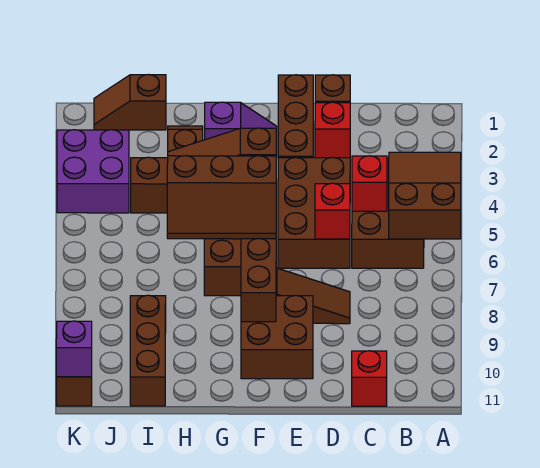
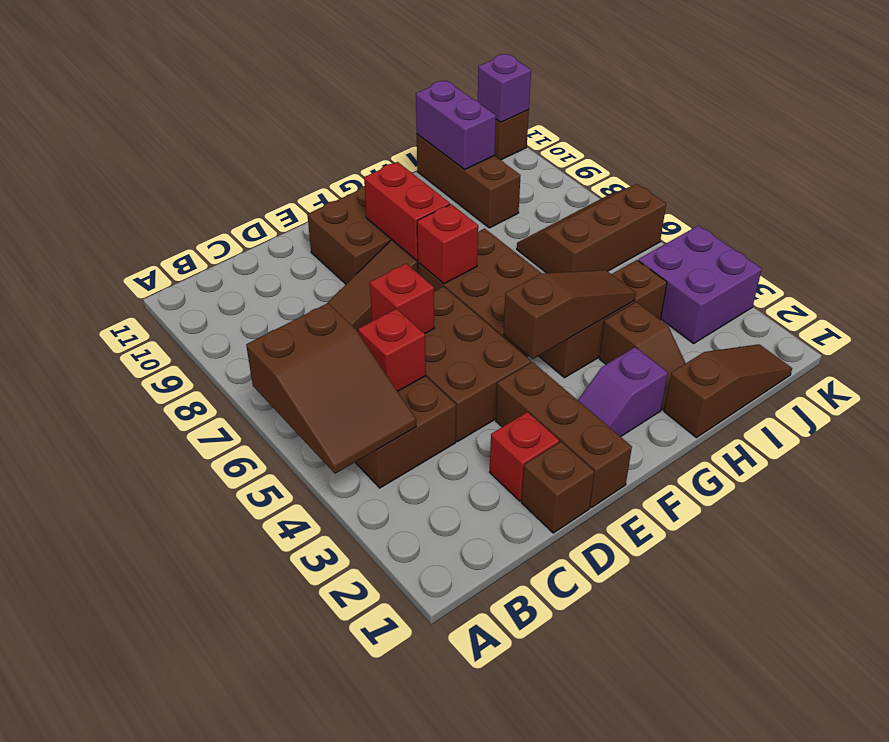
red 1x1 brick [352,351,387,406] -> red 1x1 brick moved to [417,204,478,284]
brown 2x3 slope [167,156,276,239] -> brown 2x3 slope moved to [517,184,666,273]
brown 1x2 brick [241,238,276,322] -> red 1x2 brick [364,162,450,260]
brown 1x2 slope [94,75,166,130] -> brown 1x3 slope [664,344,792,438]
none -> purple 1x2 brick [416,80,496,170]

